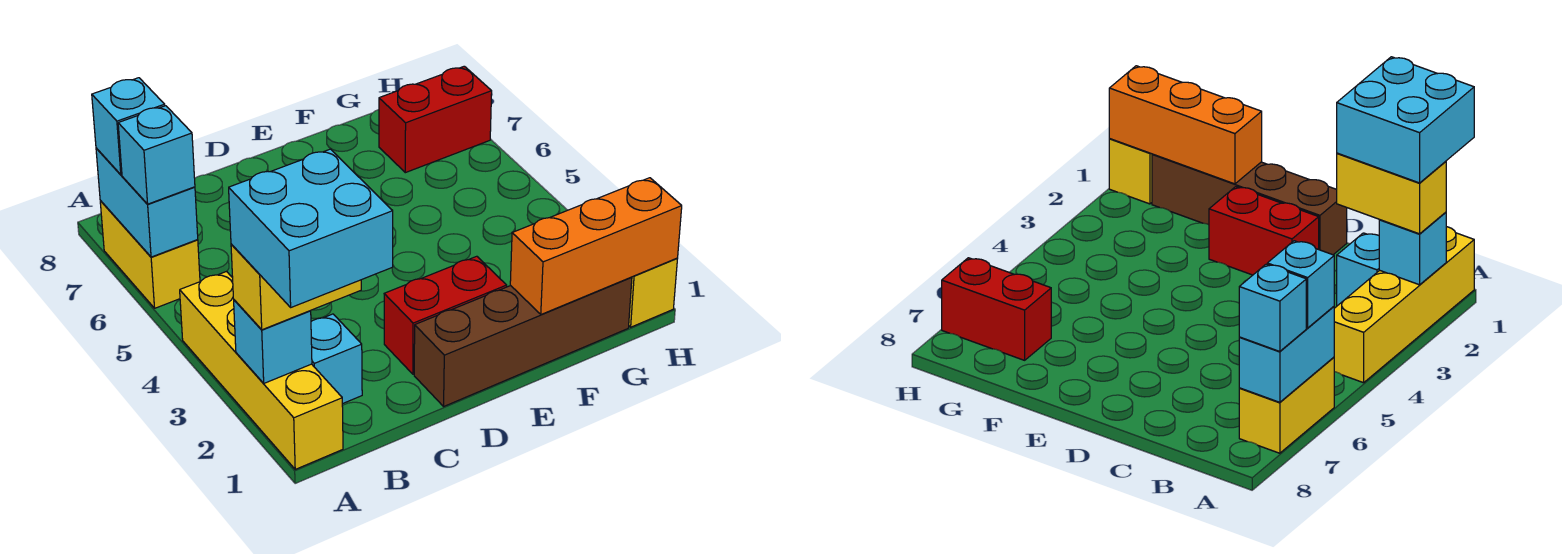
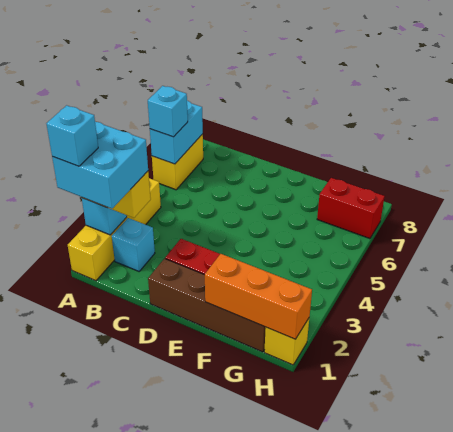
cyan 1x1 brick [92,78,165,175] -> cyan 1x1 brick moved to [46,105,98,166]

